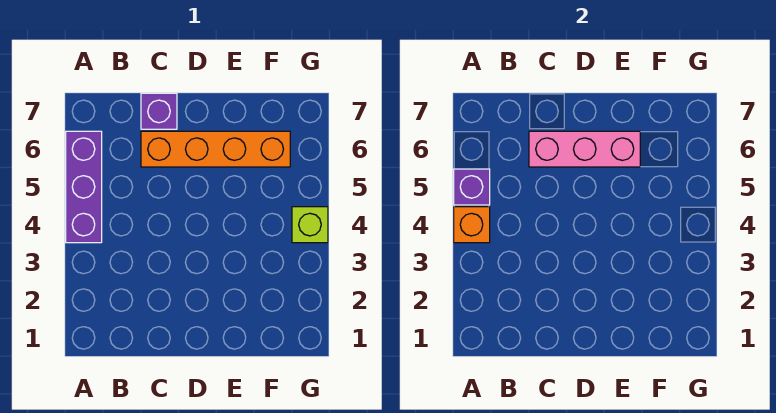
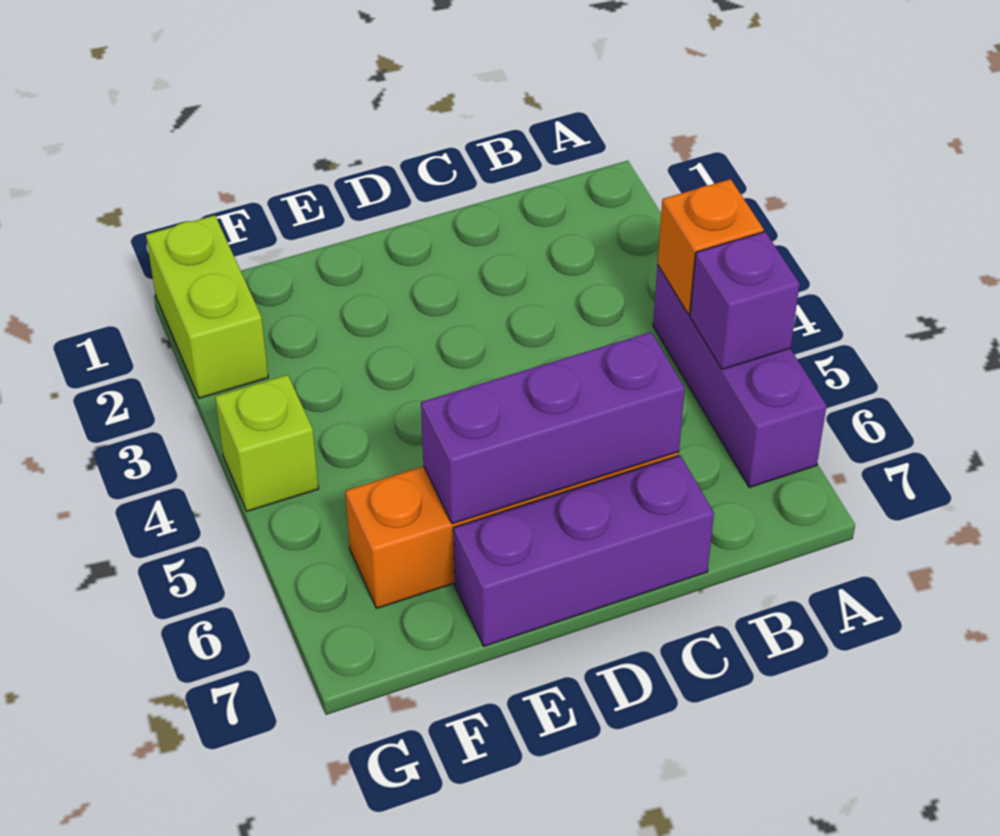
pink 1x3 brick [529,131,640,167] -> purple 1x3 brick [421,332,685,524]
purple 1x1 brick [141,93,177,129] -> purple 1x3 brick [453,455,714,646]
none -> lime 1x2 brick [146,215,268,398]

